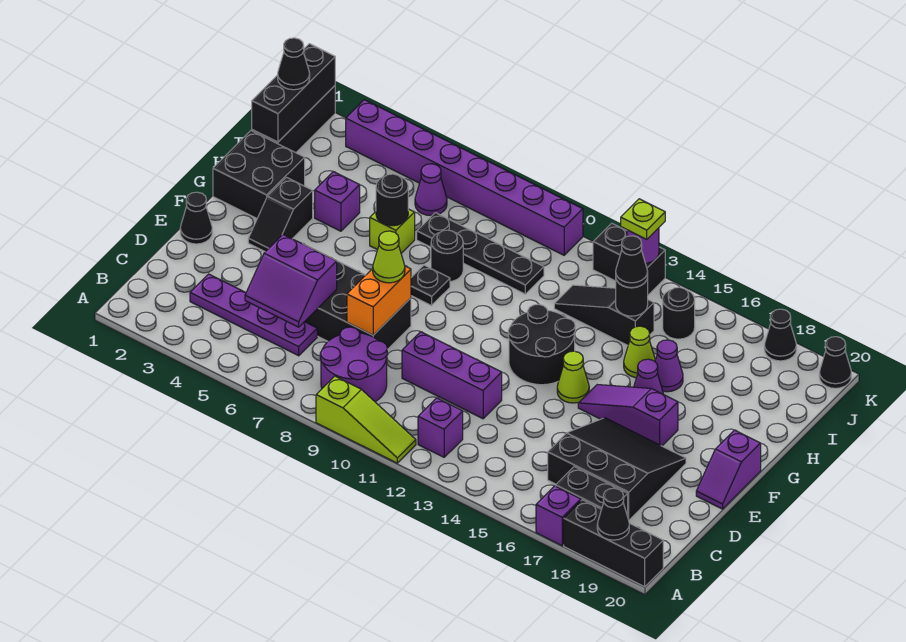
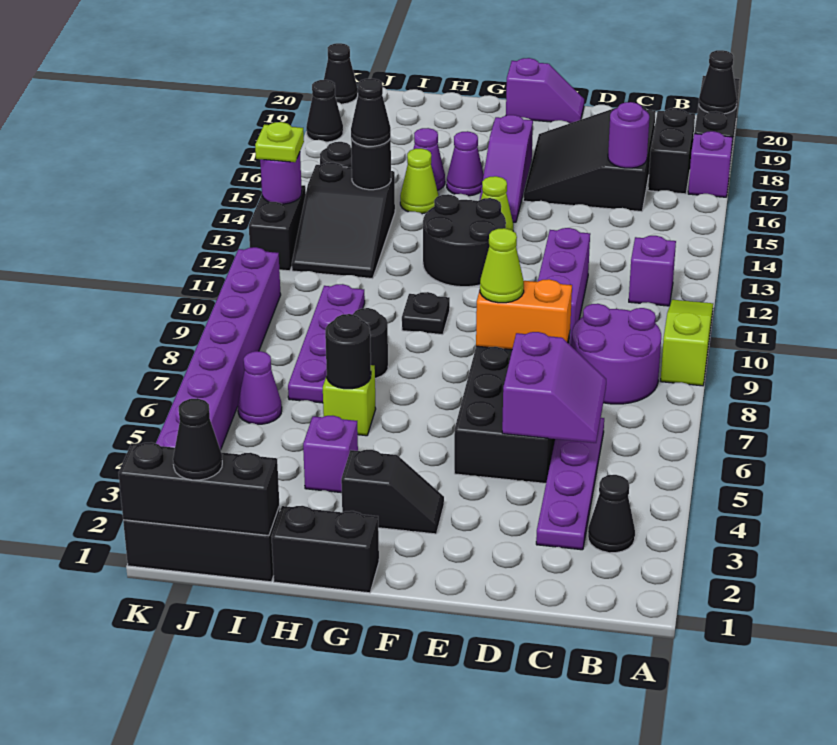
none -> purple 1x1 round brick [608,102,649,168]
black 1x1 cone [180,192,212,244] -> black 1x1 cone moved to [588,475,635,553]
black 2x2 brick [213,131,305,218] -> black 1x2 brick [271,506,379,593]
black 1x1 plate [411,265,450,306] -> black 1x1 plate moved to [402,292,450,335]
black 1x4 plate [417,213,544,294] -> purple 1x4 plate [288,284,365,403]
black 1x3 slope [554,285,654,345] -> black 2x3 slope [292,162,395,279]

